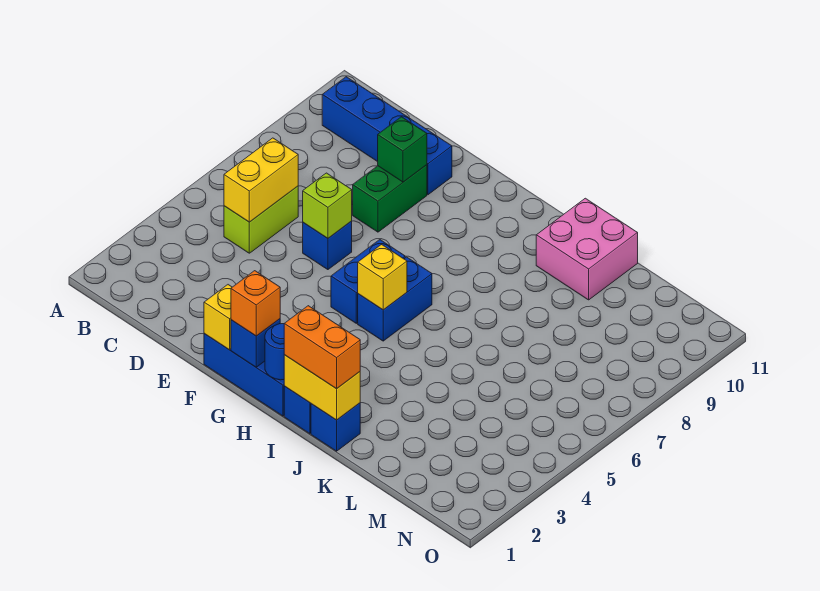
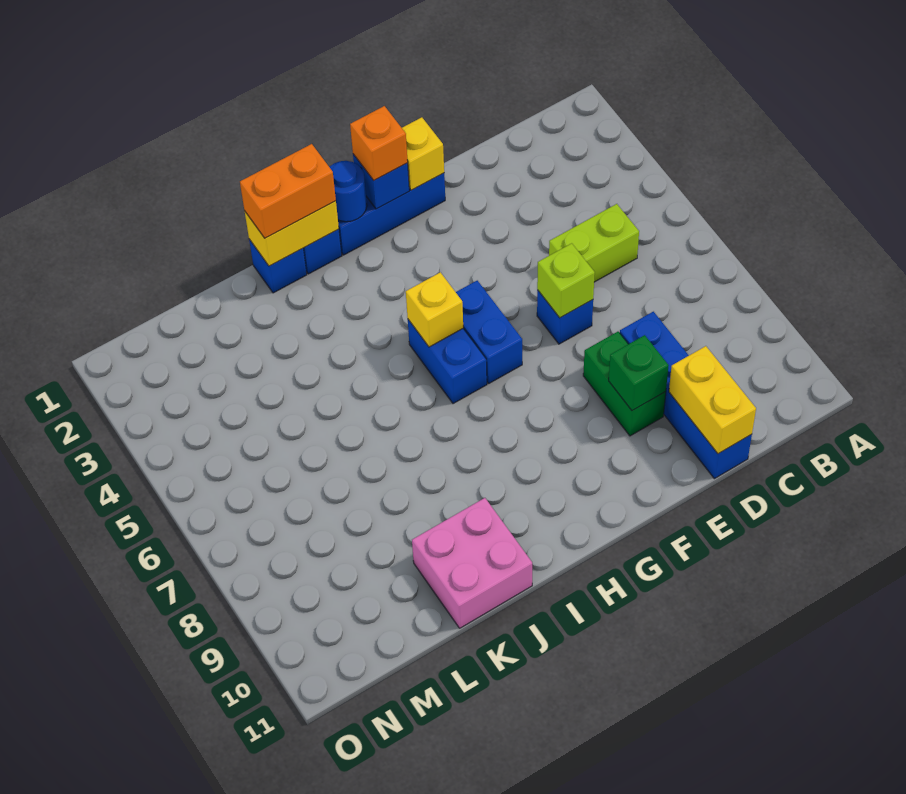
blue 1x4 brick [322,77,452,195] -> blue 1x4 brick turned to [620,312,752,479]
lime 1x2 brick [224,186,298,253] -> lime 1x2 brick turned to [549,204,639,282]
yellow 1x2 brick [224,138,298,222] -> yellow 1x2 brick moved to [669,346,756,454]

